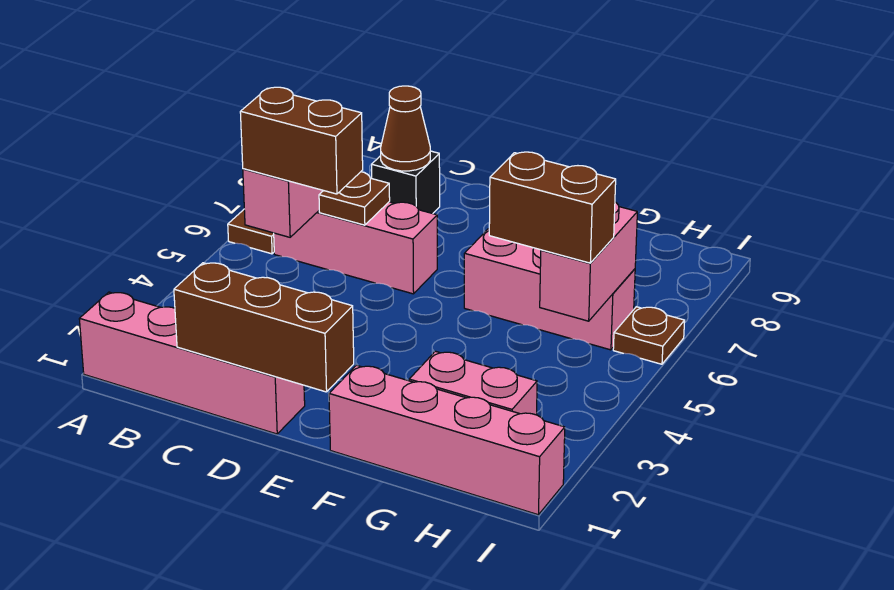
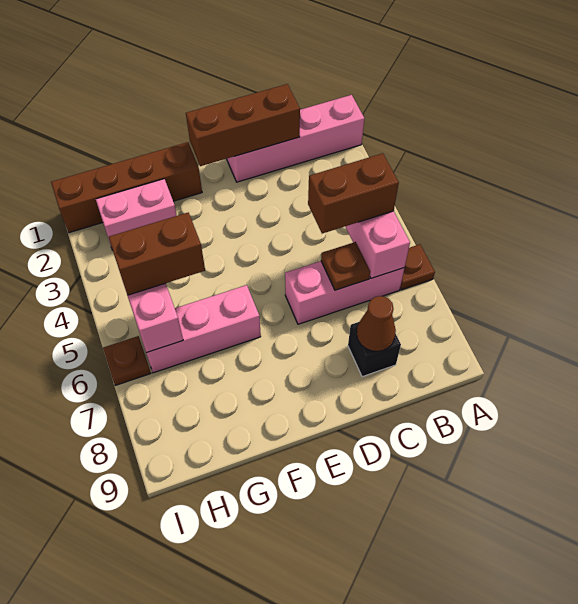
pink 1x4 brick [329,365,565,515] -> brown 1x4 brick [51,142,202,233]

